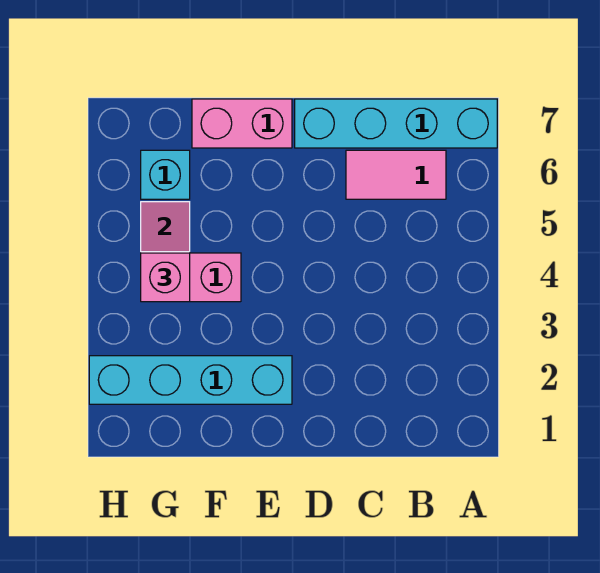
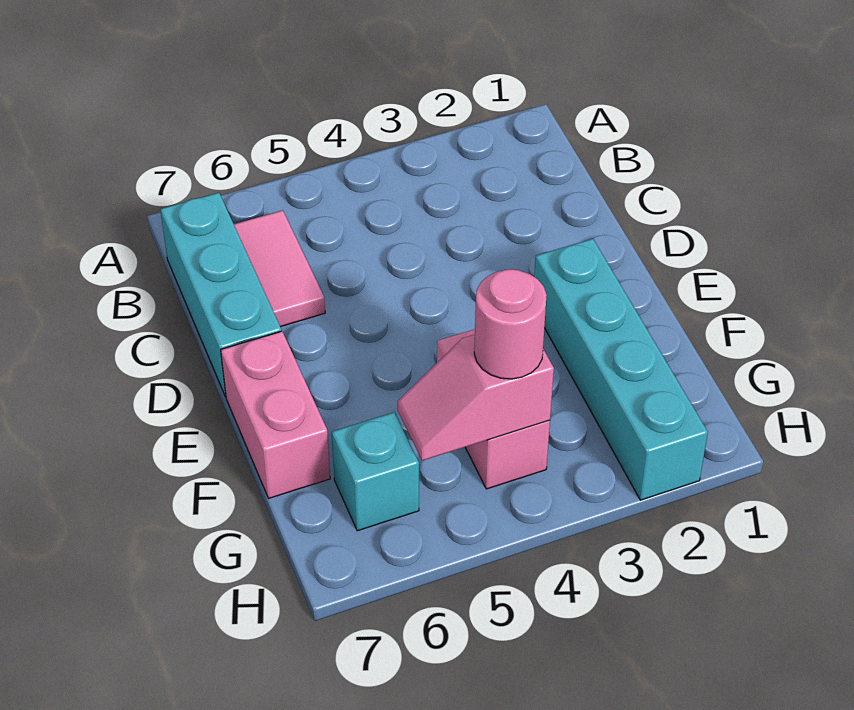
cyan 1x4 brick [295,99,497,148] -> cyan 1x3 brick [160,193,281,397]
pink 1x1 brick [141,253,190,302] -> pink 1x1 round brick [474,269,547,379]

